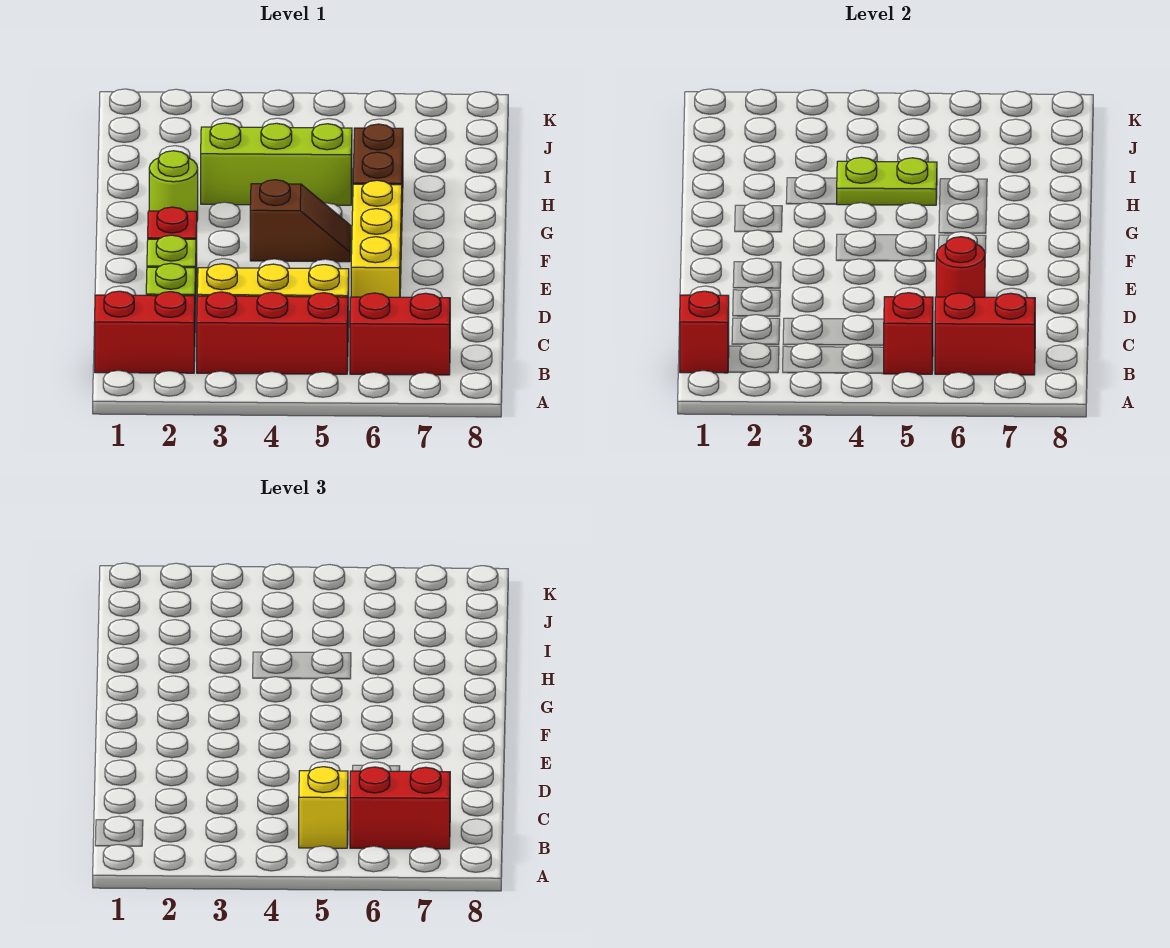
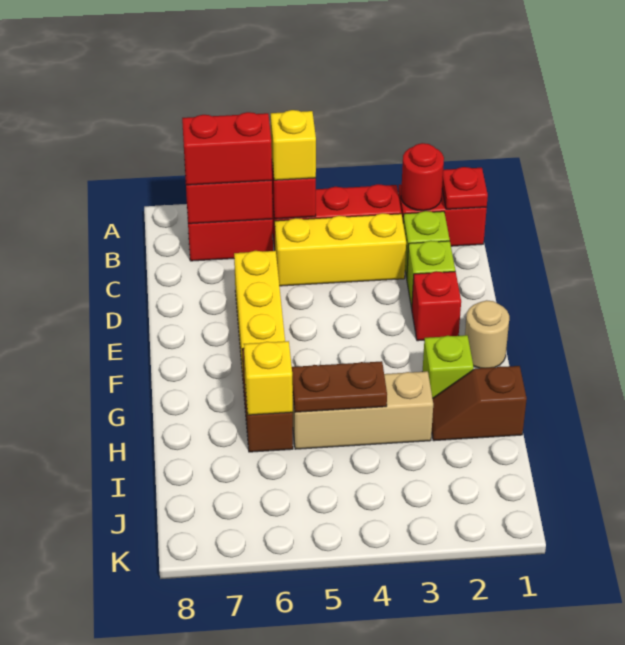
red 1x1 brick [680,291,729,373] -> red 1x1 plate [442,167,488,209]
red 1x1 round brick [936,237,985,297] -> red 1x1 round brick moved to [401,143,444,211]
none -> tan 1x1 round brick [465,300,509,368]
brown 1x2 slope [250,180,351,262] -> brown 1x2 slope moved to [432,366,527,441]
lime 1x1 round brick [149,151,198,220] -> lime 1x1 brick [422,335,474,398]
lime 1x3 brick [201,123,352,205] -> tan 1x3 brick [292,371,433,449]
lime 1x2 plate [837,158,937,205] -> brown 1x2 plate [292,361,387,412]
none -> yellow 1x1 brick [244,341,293,415]

